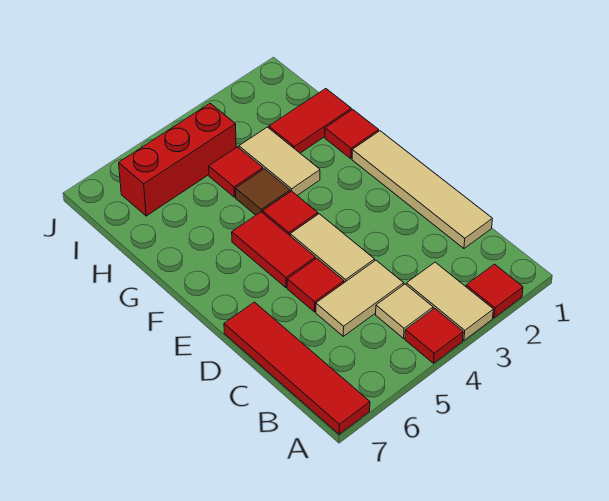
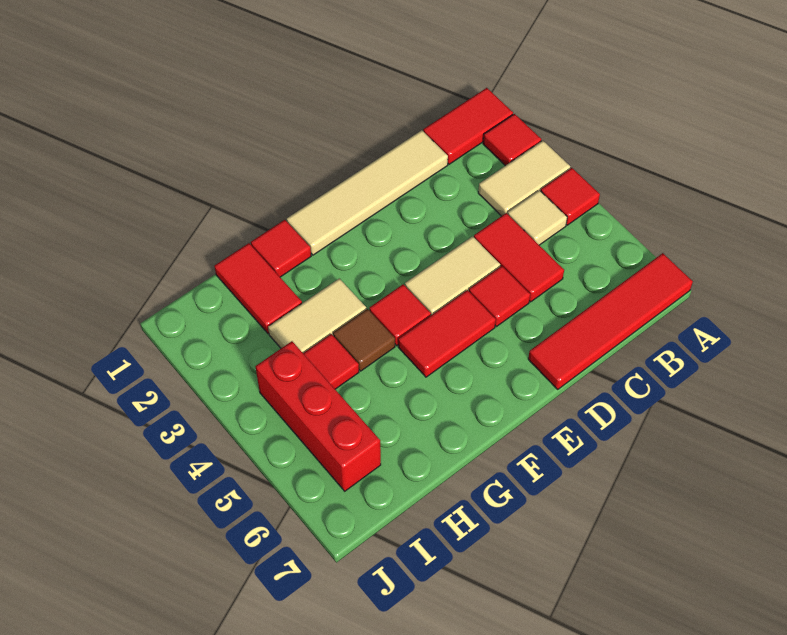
none -> red 1x2 tile [423,88,513,164]
tan 1x2 tile [316,260,404,336] -> red 1x2 tile [474,213,564,302]

